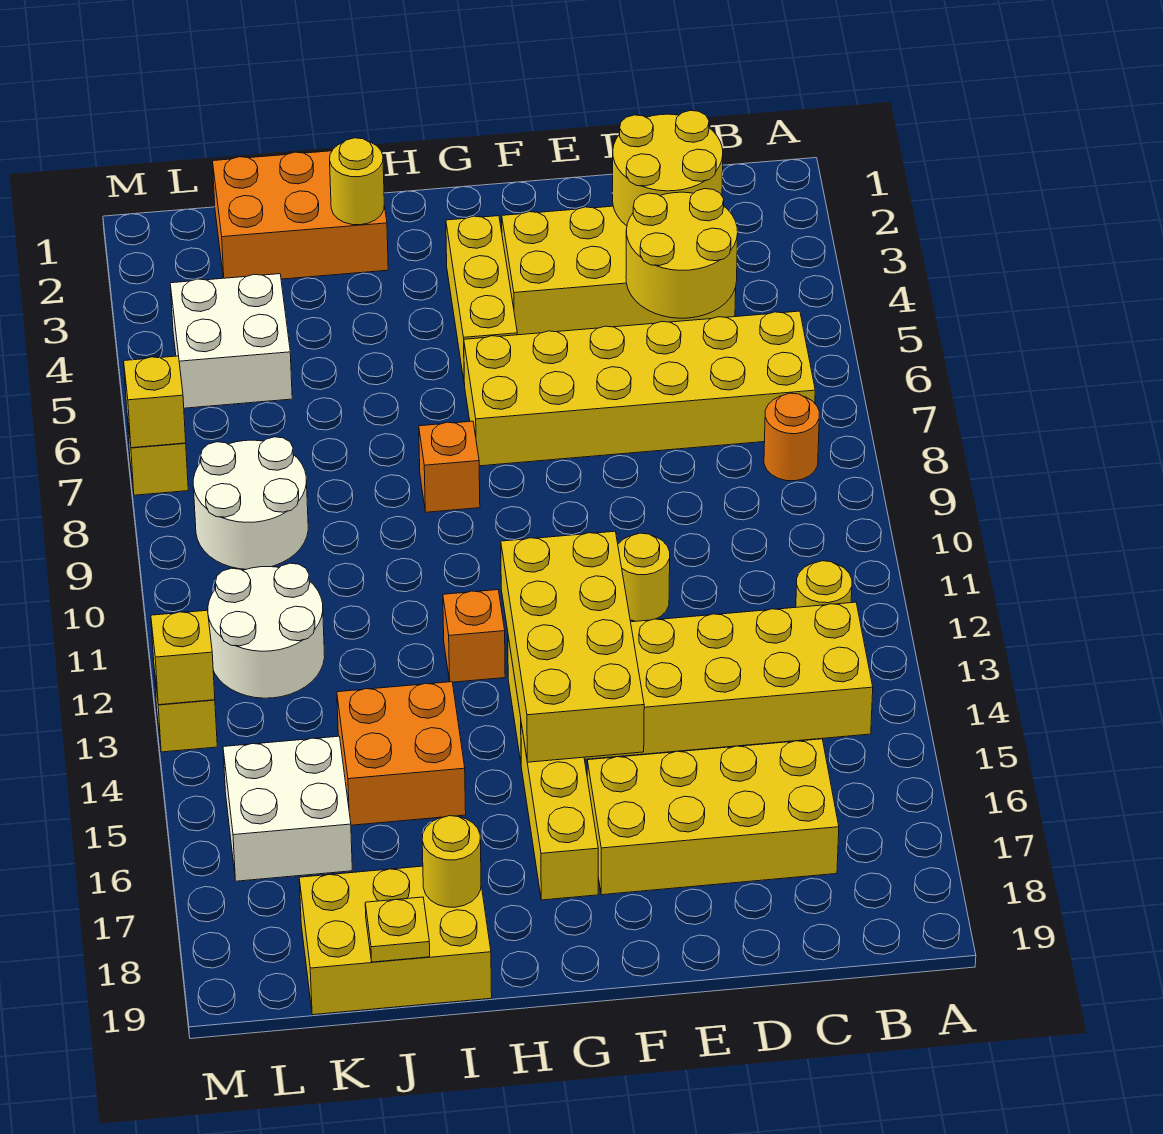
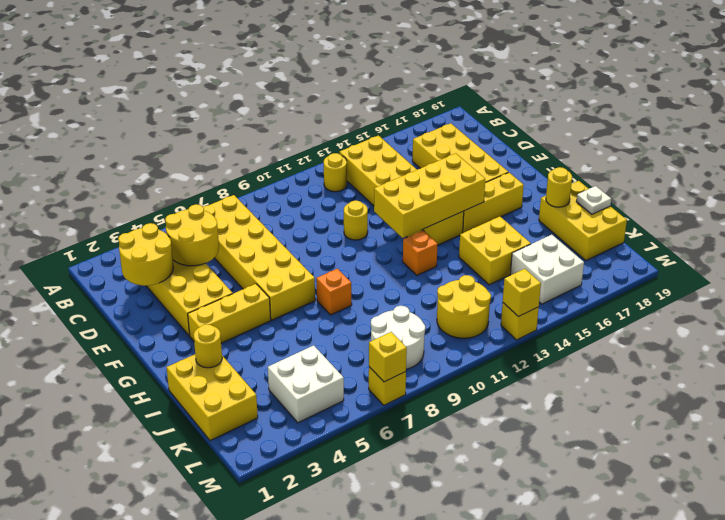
orange 1x1 round brick [764,393,819,481] -> none
orange 2x3 brick [213,151,388,279] -> yellow 2x3 brick [166,354,258,441]
orange 2x2 brick [337,682,466,825] -> yellow 2x2 brick [459,217,531,285]
yellow 1x1 plate [365,897,430,962] -> white 1x1 plate [576,186,611,214]
white 2x2 round brick [208,563,325,698] -> yellow 2x2 round brick [437,275,491,338]

